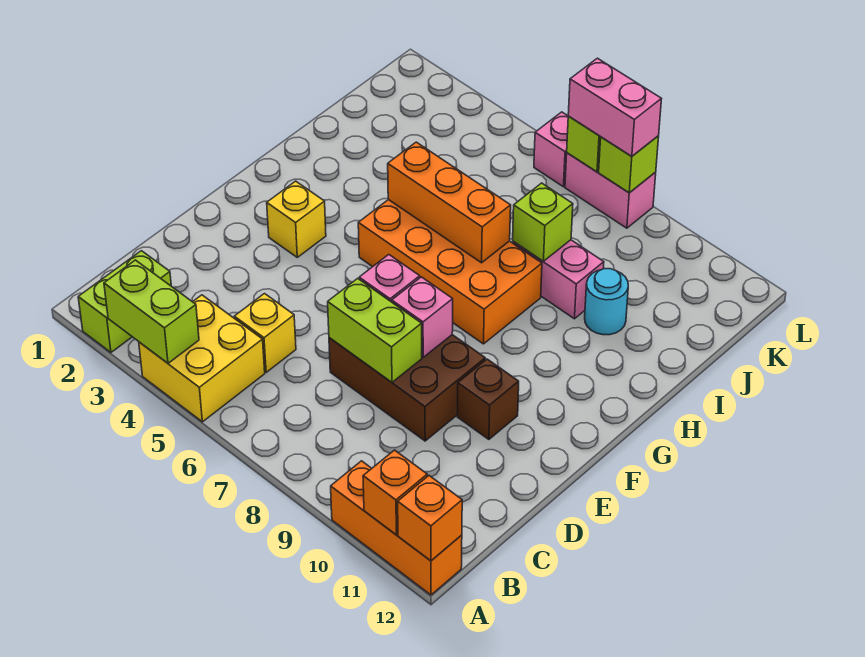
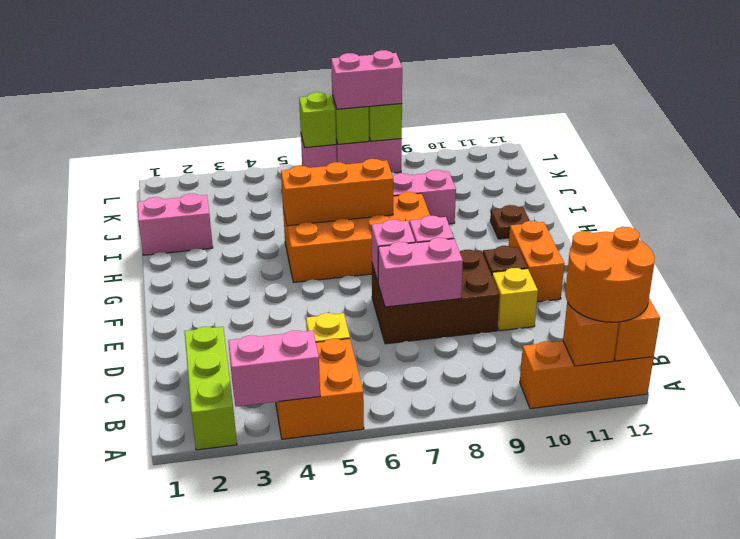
lime 1x2 brick [78,251,171,352] -> lime 1x3 brick [184,327,237,450]
lime 1x2 brick [104,260,199,363] -> pink 1x2 brick [228,330,320,407]
yellow 2x2 brick [139,295,265,422] -> orange 2x2 brick [276,339,364,439]
none -> orange 2x2 round brick [565,227,655,322]
lime 1x2 brick [328,278,422,382] -> pink 1x2 brick [378,238,463,307]
none -> orange 1x2 brick [509,221,564,302]
yellow 1x1 brick [267,181,326,257] -> yellow 1x1 brick moved to [492,268,538,331]
none -> brown 1x1 plate [490,205,530,239]
none -> pink 1x2 brick [138,194,213,255]
lime 1x1 brick [513,183,573,261] -> lime 1x1 brick moved to [299,92,336,148]
cyan 1x1 round brick [585,269,628,335] -> none

